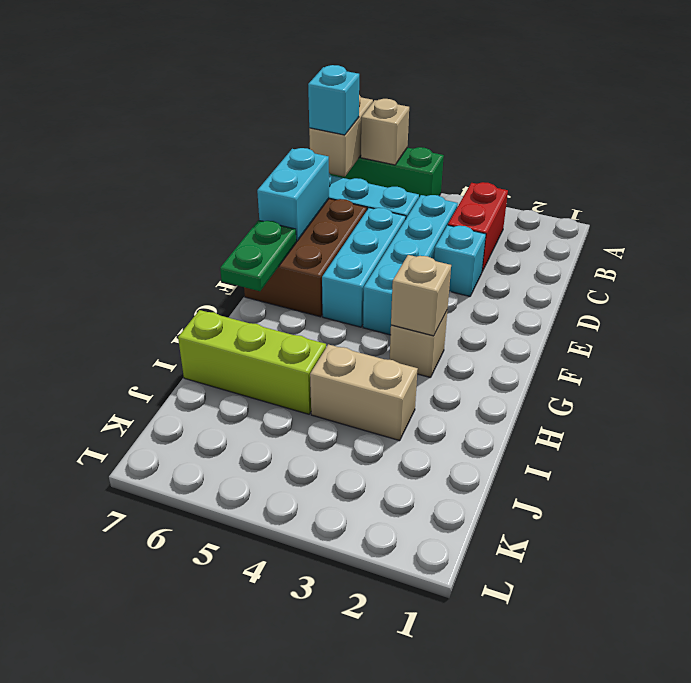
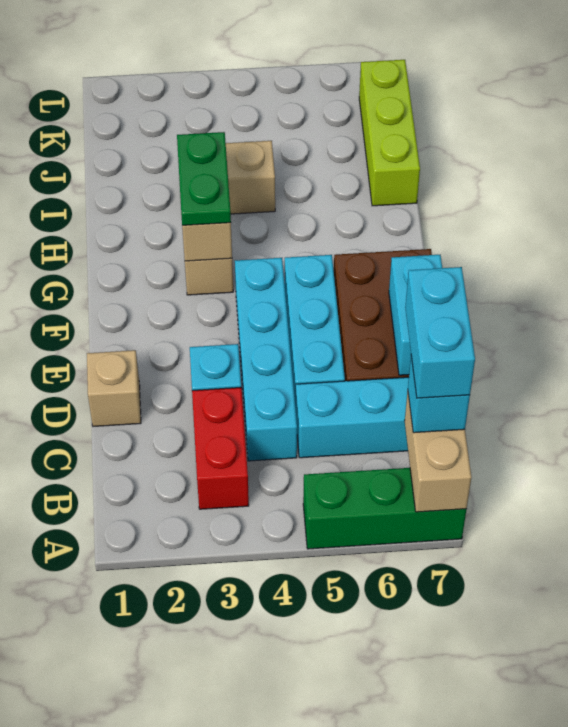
tan 1x1 brick [361,99,409,165] -> tan 1x1 brick moved to [87,350,141,426]
none -> cyan 1x2 brick [405,267,475,398]
green 1x2 plate [220,220,296,291] -> green 1x2 plate moved to [177,132,231,225]
lime 1x3 brick [178,310,326,414] -> lime 1x3 brick turned to [359,60,420,206]

